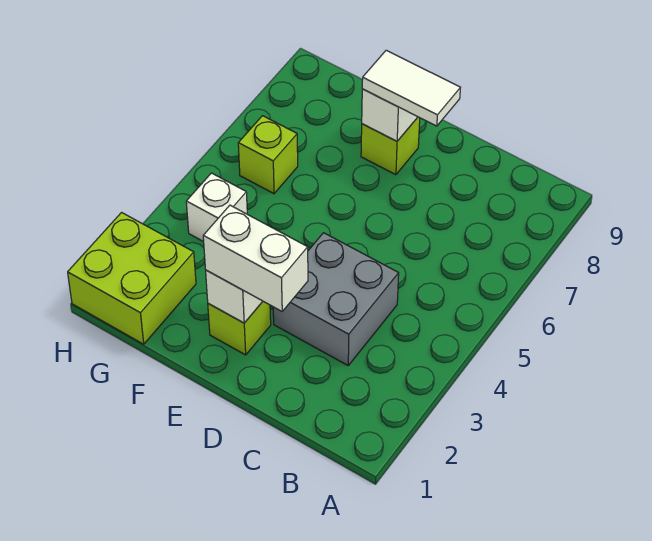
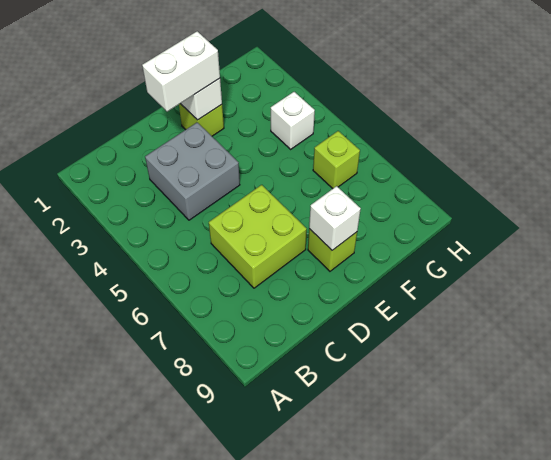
white 1x2 tile [362,50,460,126] -> none
lime 2x2 brick [68,213,196,344] -> lime 2x2 brick moved to [209,185,307,288]

